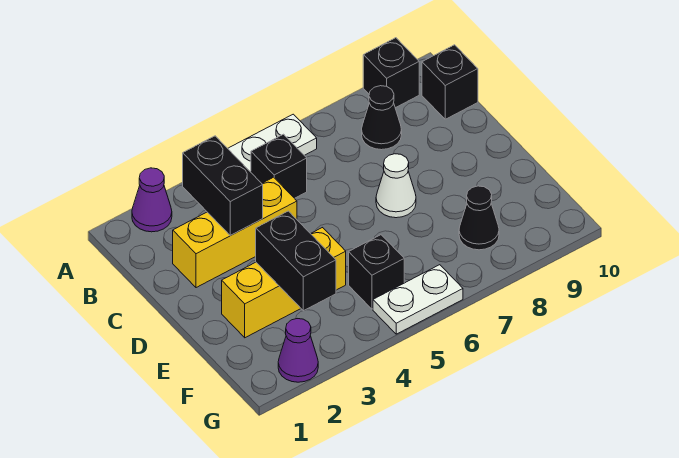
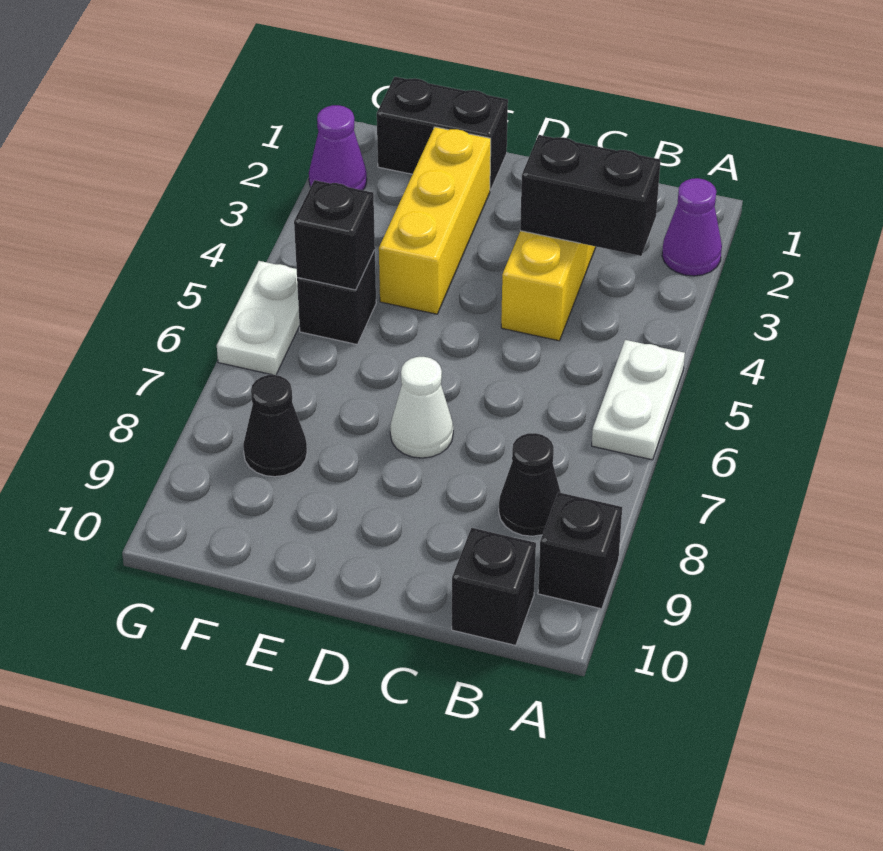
black 1x1 brick [251,134,307,198] -> black 1x1 brick moved to [294,180,375,290]
black 1x2 brick [256,211,336,311] -> black 1x2 brick moved to [377,77,508,190]

